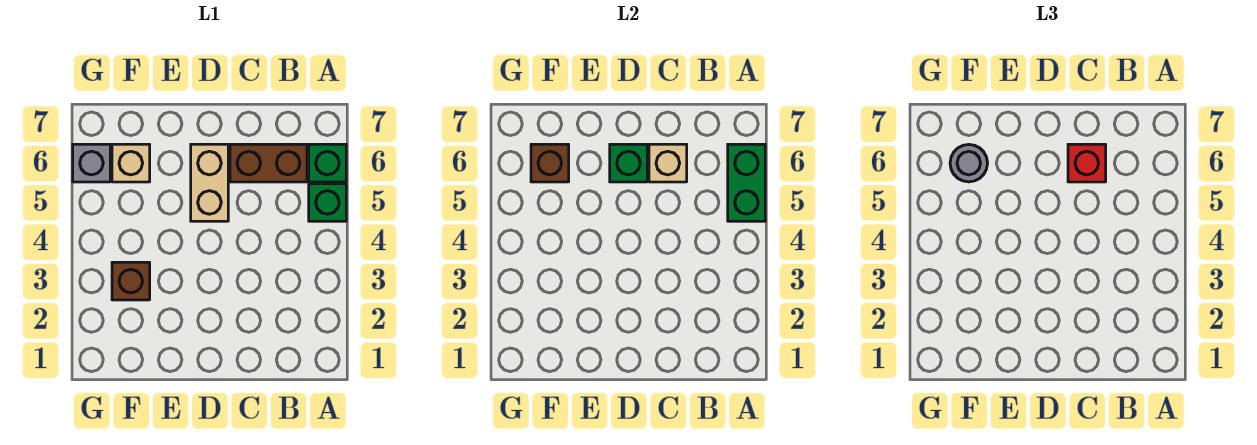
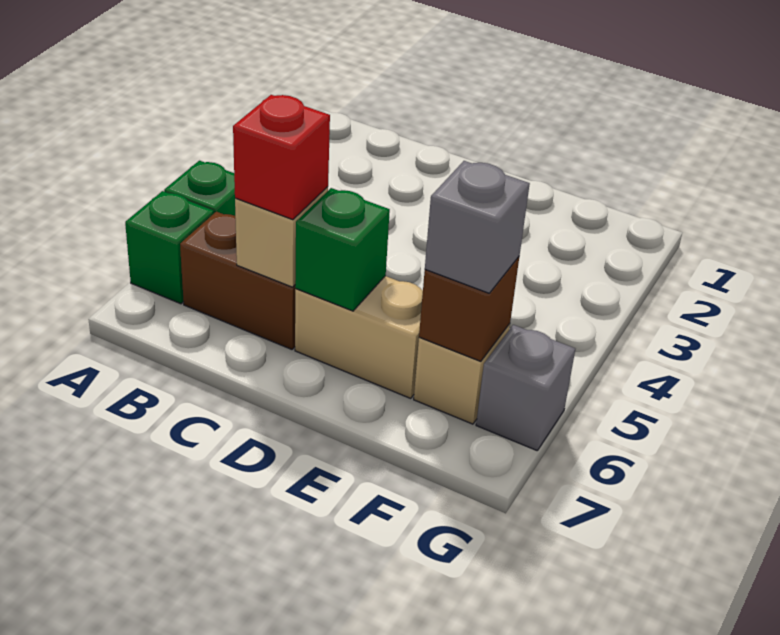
green 1x2 brick [728,144,765,221] -> none
tan 1x2 brick [191,144,228,221] -> tan 1x2 brick turned to [295,276,423,398]
brown 1x1 brick [112,262,150,300] -> none
grey 1x1 round brick [950,145,988,182] -> grey 1x1 brick [425,161,530,293]

